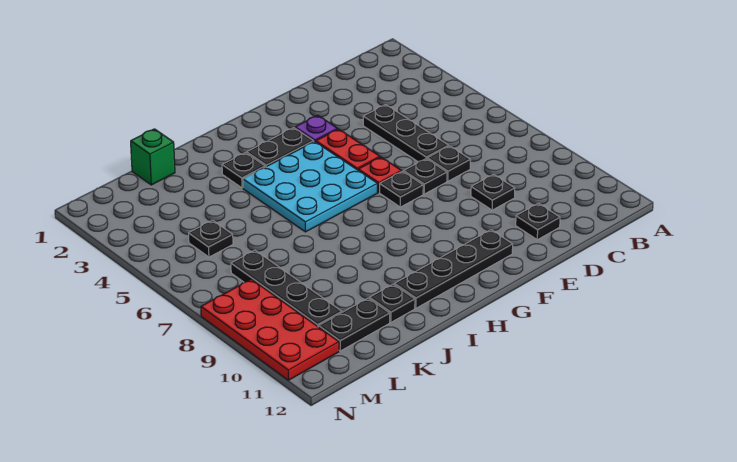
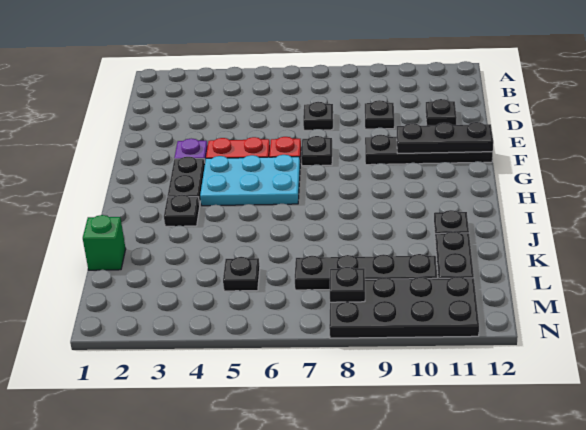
black 1x3 plate [363,105,449,162] -> black 1x3 plate moved to [397,122,493,154]
black 1x1 plate [404,159,447,194] -> black 1x1 plate moved to [330,267,365,302]
black 1x4 plate [395,230,513,308] -> black 1x4 plate turned to [365,135,493,165]
cyan 3x3 plate [243,142,377,232] -> cyan 2x3 plate [200,155,300,206]
red 2x4 plate [201,279,339,380] -> black 2x4 plate [329,276,479,338]

